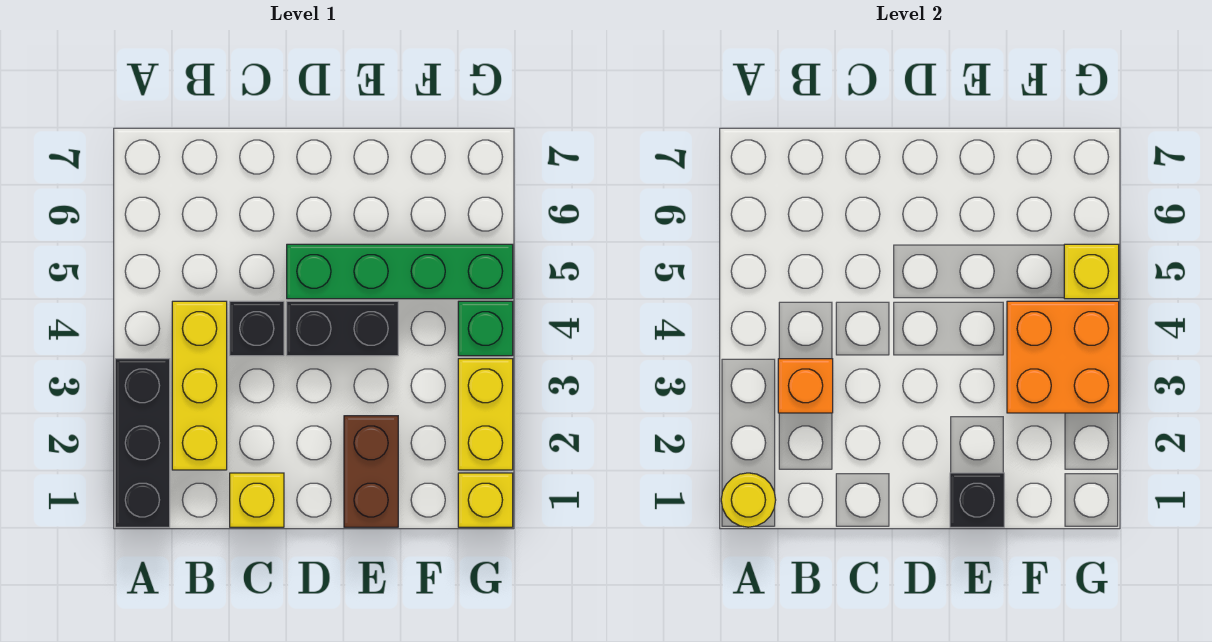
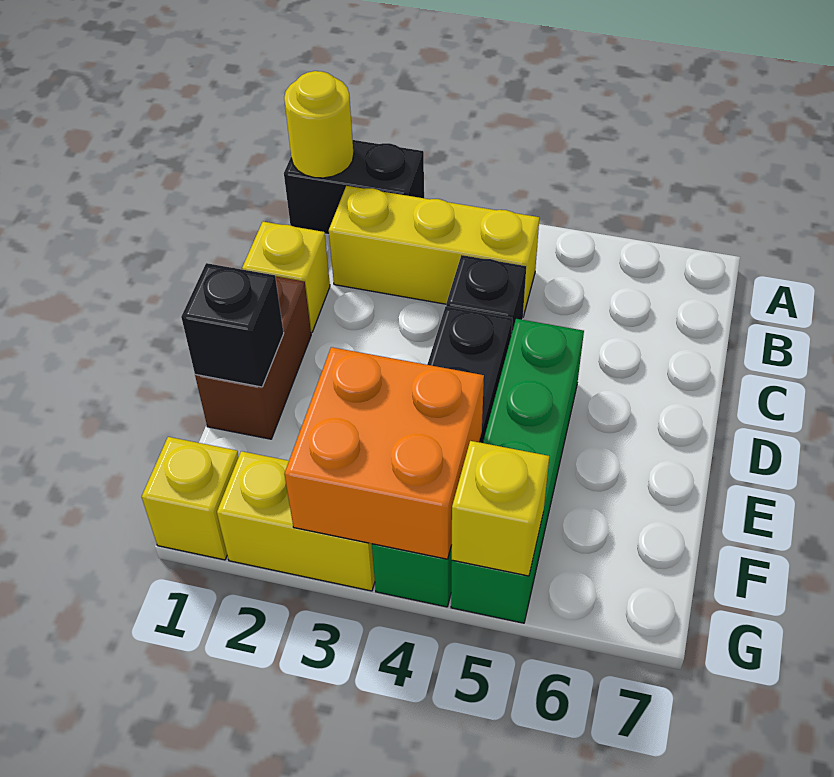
black 1x3 brick [115,359,170,527] -> black 1x2 brick [284,140,424,235]
orange 1x1 brick [778,359,833,413] -> none
brown 1x2 brick [344,416,398,527] -> brown 1x2 brick turned to [195,276,311,439]

